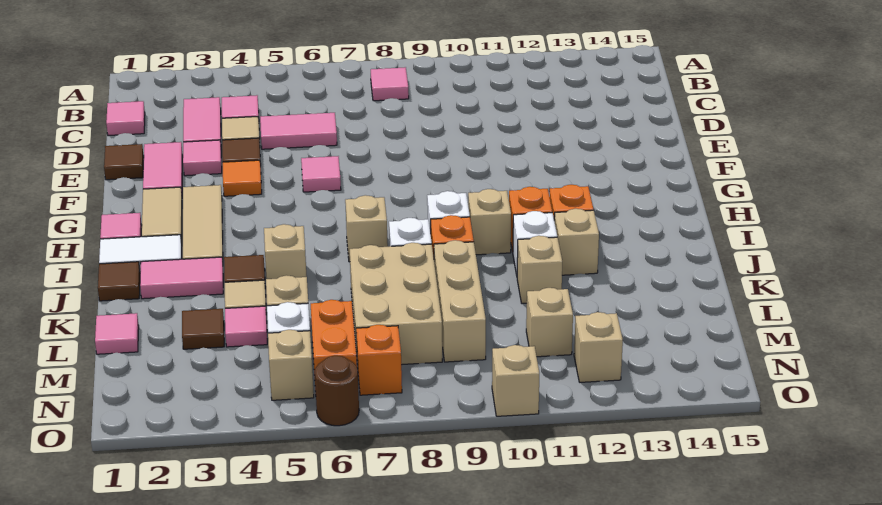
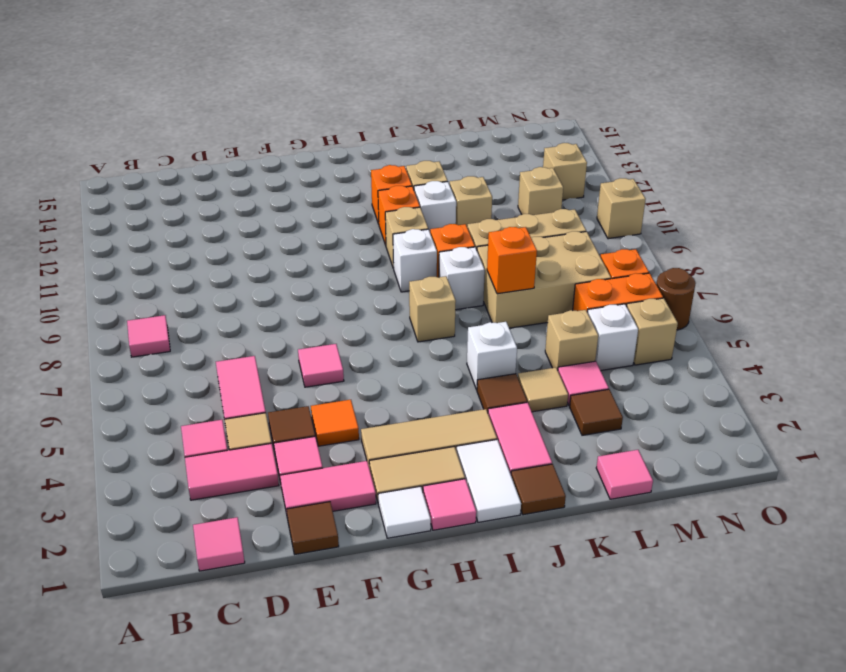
none -> white 1x1 tile [378,486,431,538]
tan 1x1 brick [264,224,307,279] -> white 1x1 brick [467,322,517,390]
none -> orange 1x1 brick [487,227,537,294]

